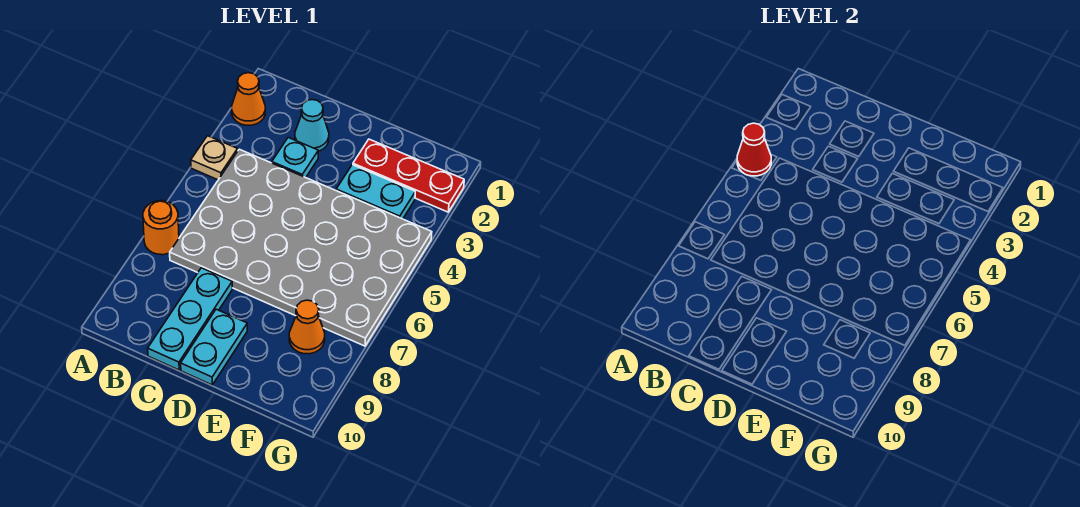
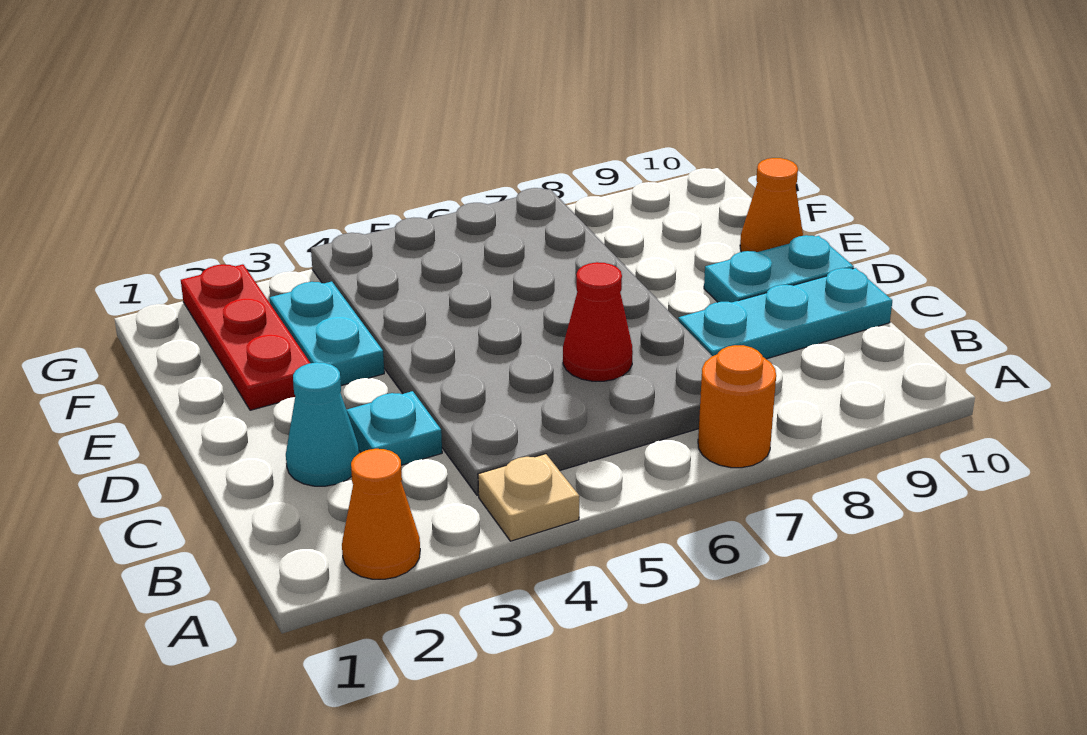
red 1x1 cone [737,123,771,176] -> red 1x1 cone moved to [563,262,633,381]
orange 1x1 cone [289,300,325,354] -> orange 1x1 cone moved to [740,158,803,252]

